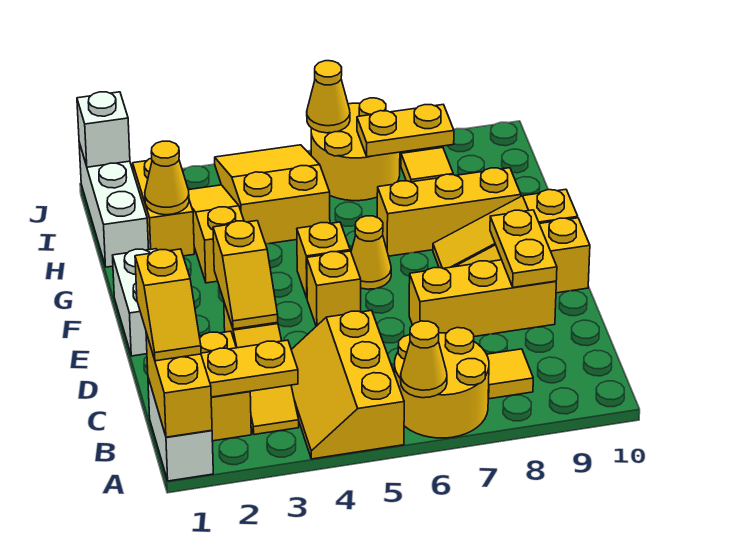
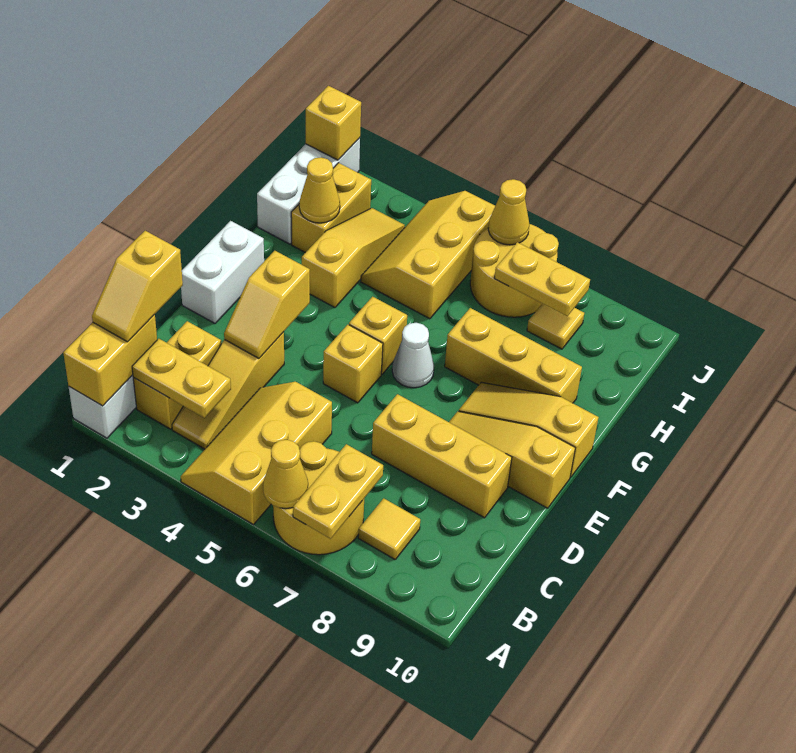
yellow 1x2 plate [490,210,557,287] -> yellow 1x2 plate moved to [293,444,383,539]
yellow 1x1 cone [351,216,391,289] -> white 1x1 cone [392,323,434,388]
yellow 2x3 slope [215,145,330,244] -> yellow 2x3 slope turned to [361,191,495,319]
white 1x1 brick [77,92,130,167] -> yellow 1x1 brick [306,86,361,160]

